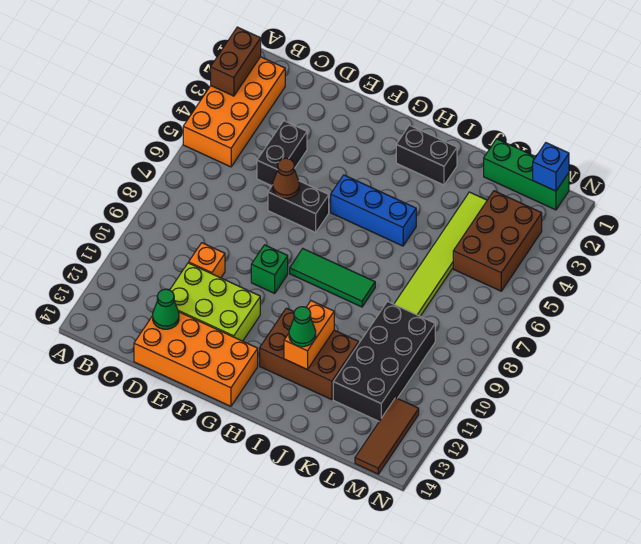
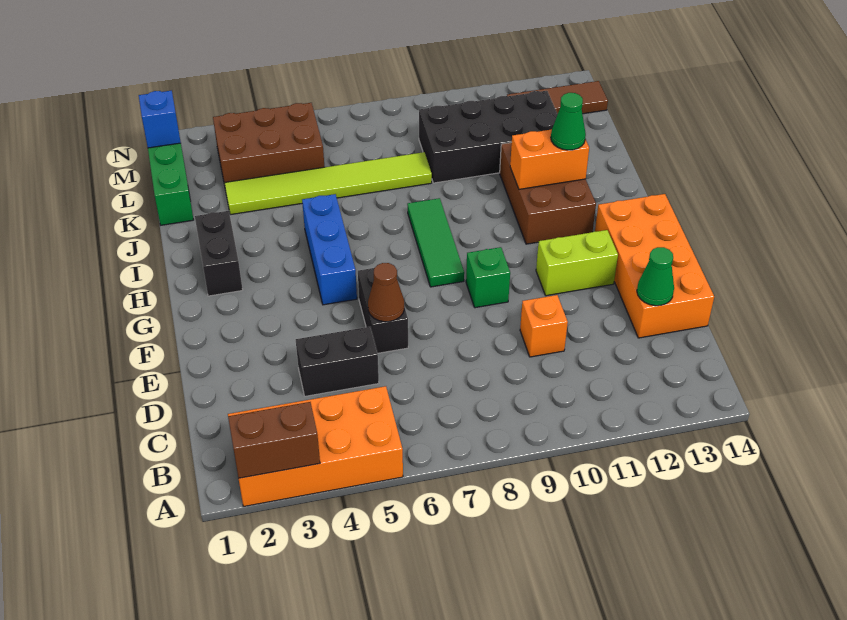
lime 2x3 brick [170,263,260,341] -> lime 1x2 brick [536,230,618,296]

